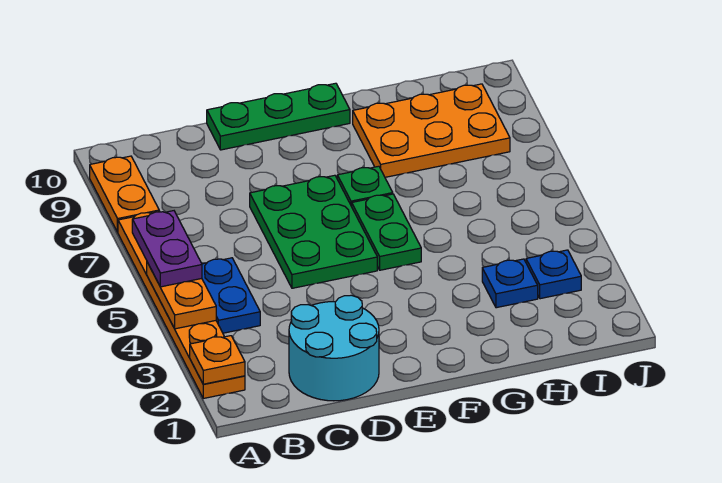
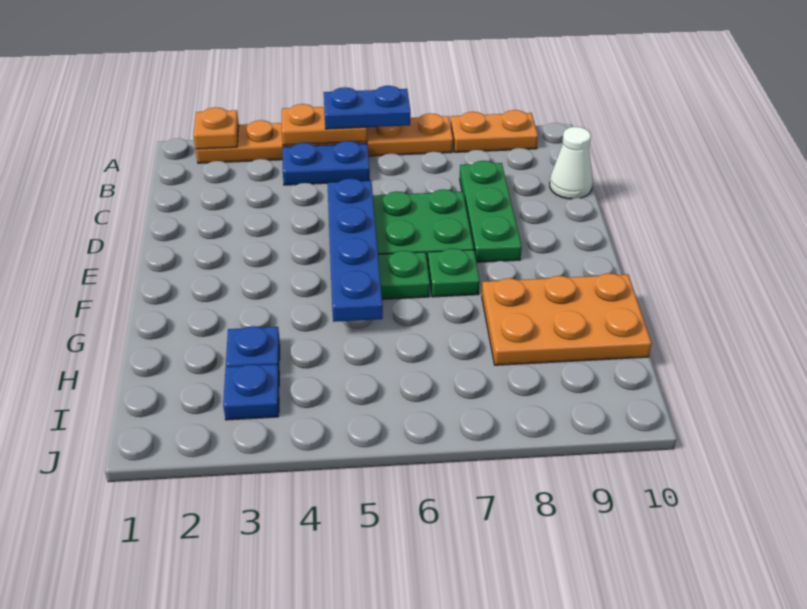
purple 1x2 plate [132,211,202,287] -> blue 1x2 plate [324,86,410,129]
cyan 2x2 round brick [289,295,379,401] -> none
none -> white 1x1 cone [550,127,593,199]
none -> blue 1x4 plate [327,178,383,322]
green 1x3 plate [207,83,350,150] -> green 1x3 plate moved to [460,161,522,262]
orange 2x3 plate [353,84,510,177] -> orange 2x3 plate turned to [482,273,652,365]

